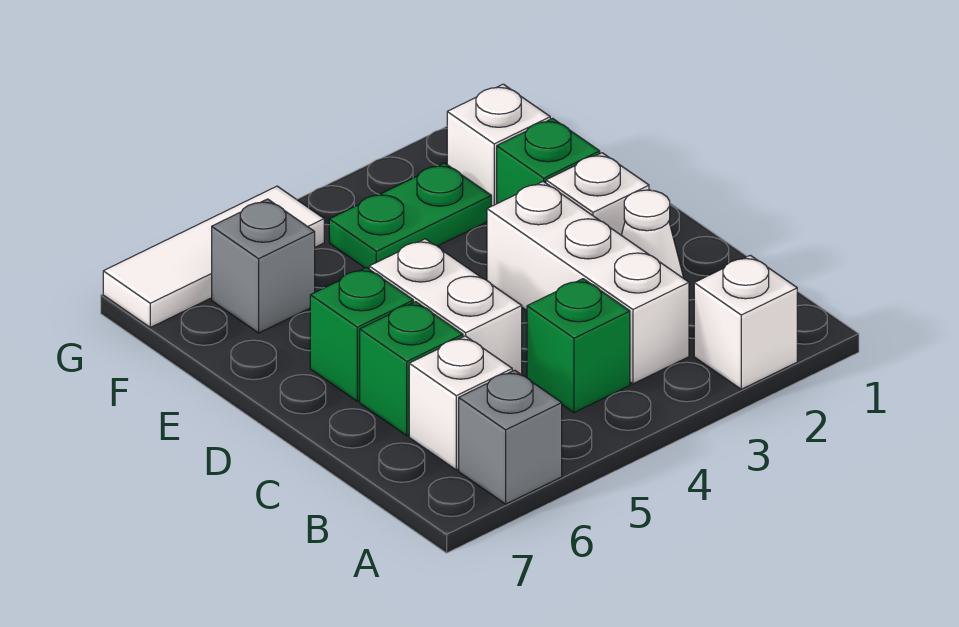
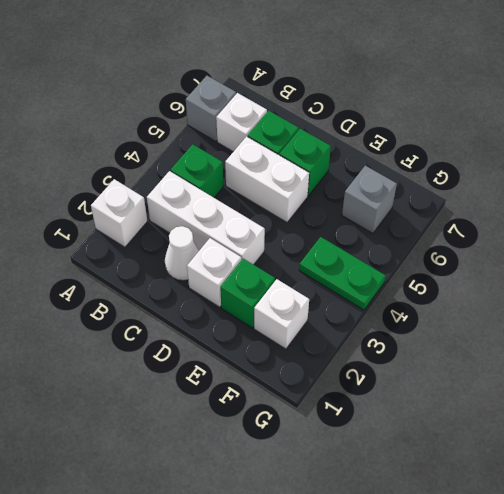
green 1x2 plate [329,163,491,269] -> green 1x2 plate turned to [299,237,386,310]
white 1x3 tile [103,186,324,327] -> none

